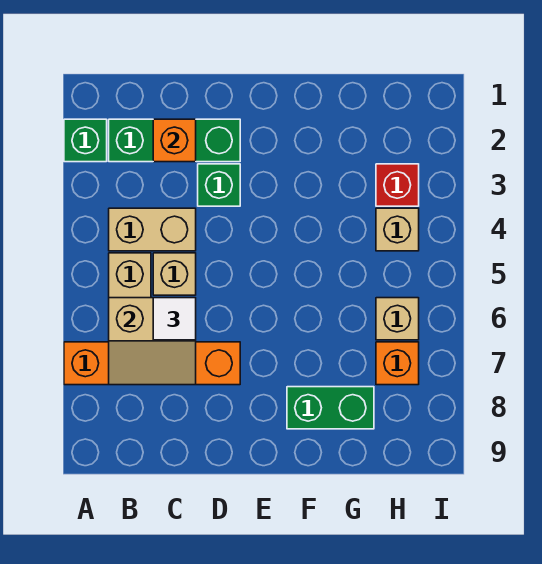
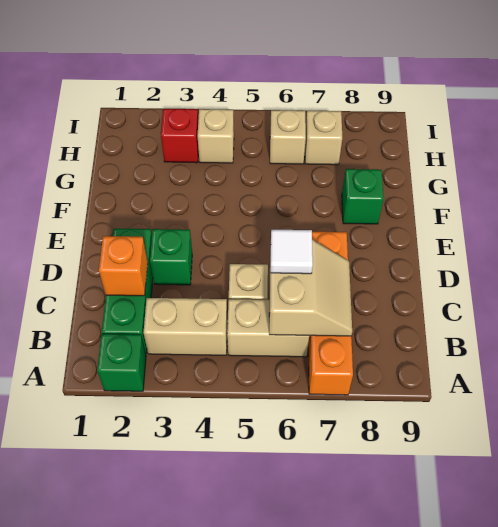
tan 1x2 brick [109,208,196,251] -> tan 1x2 brick turned to [143,298,228,355]
green 1x2 brick [287,387,374,429] -> green 1x1 brick [342,169,384,224]
orange 1x1 brick [376,342,419,385] -> tan 1x1 brick [305,111,342,165]

